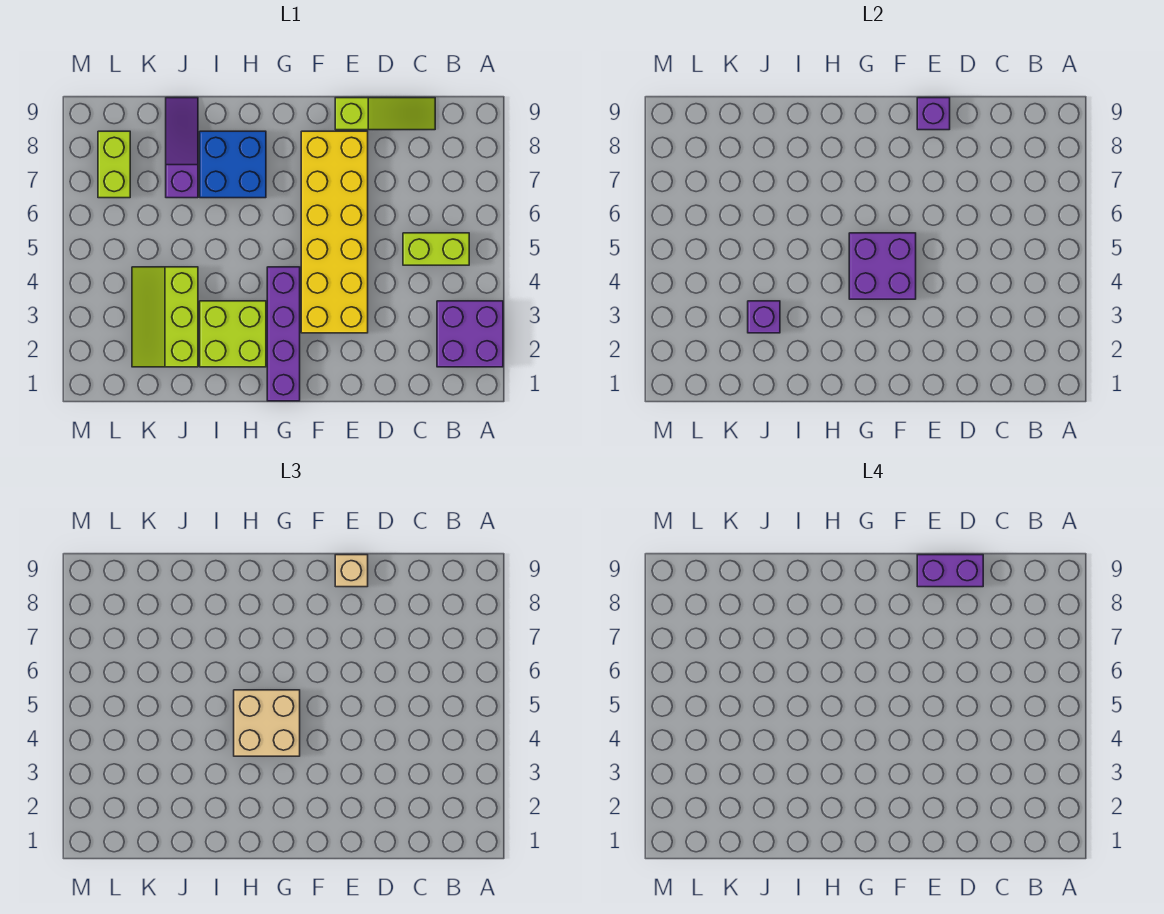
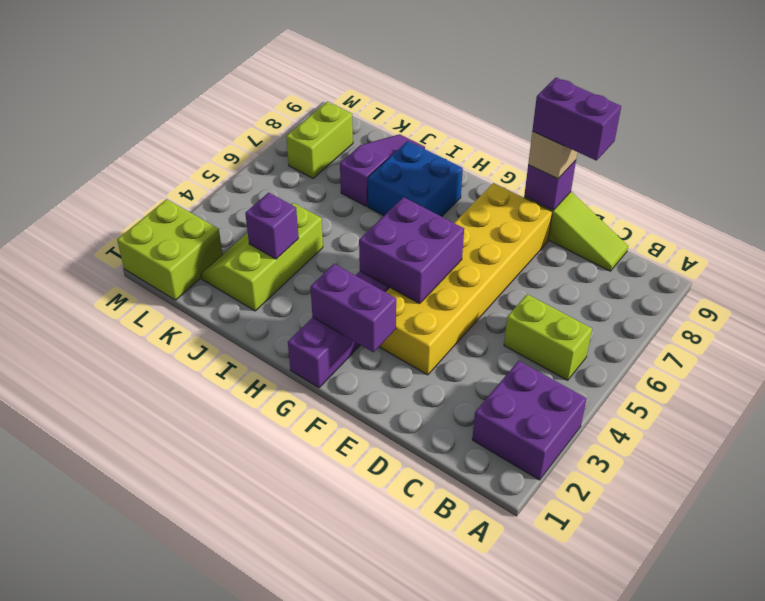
none -> purple 1x2 brick [310,264,396,352]
tan 2x2 brick [234,690,300,756] -> none
lime 2x2 brick [200,301,266,367] -> lime 2x2 brick moved to [117,199,223,300]

